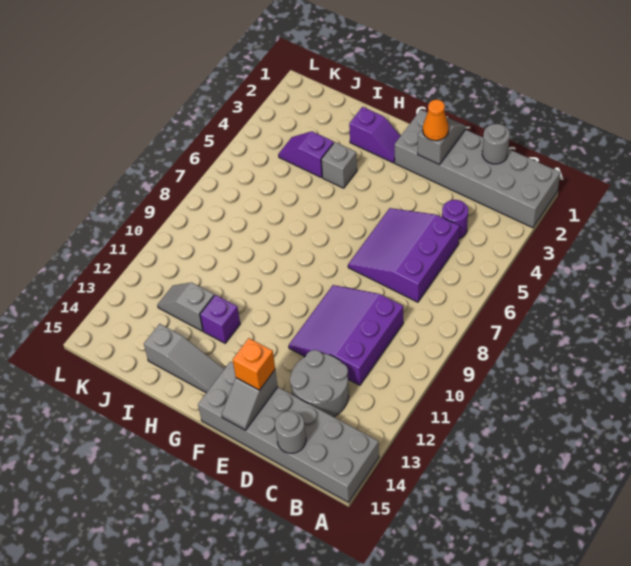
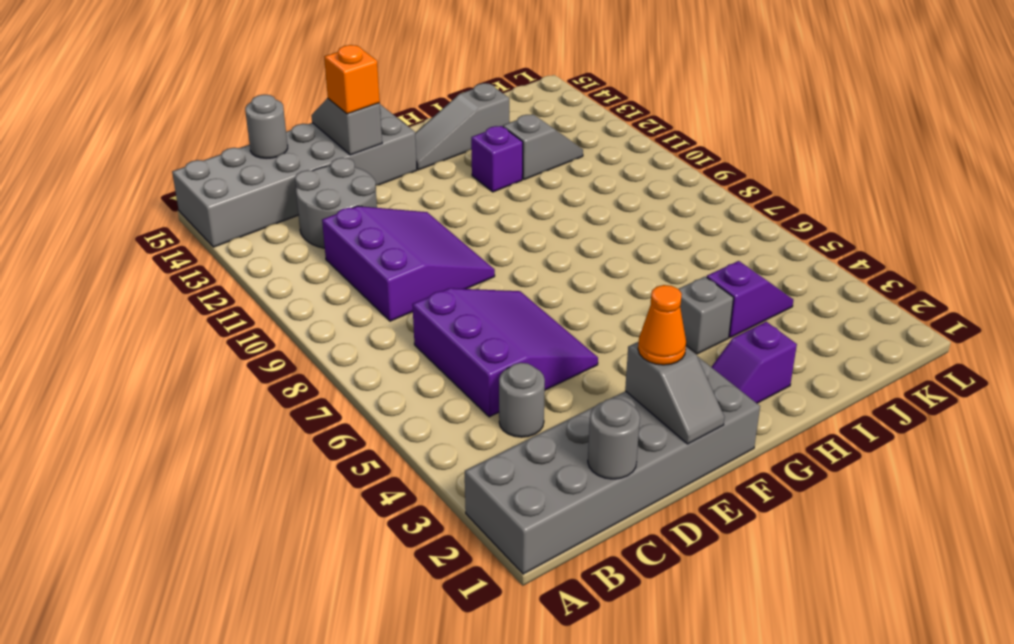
purple 1x1 round brick [442,200,468,239] -> grey 1x1 round brick [499,363,545,437]

